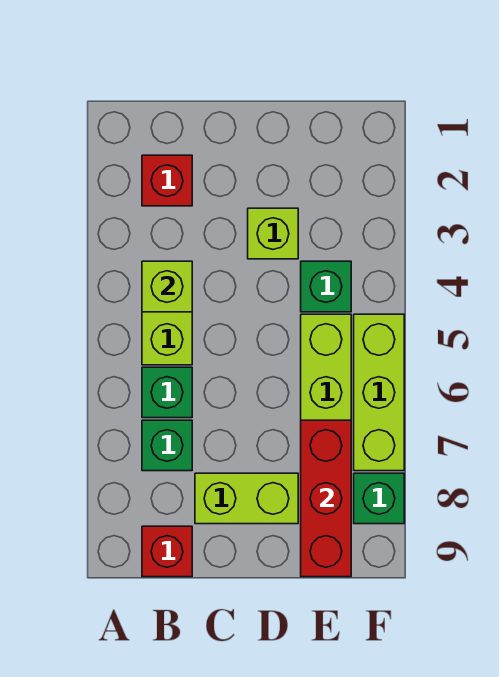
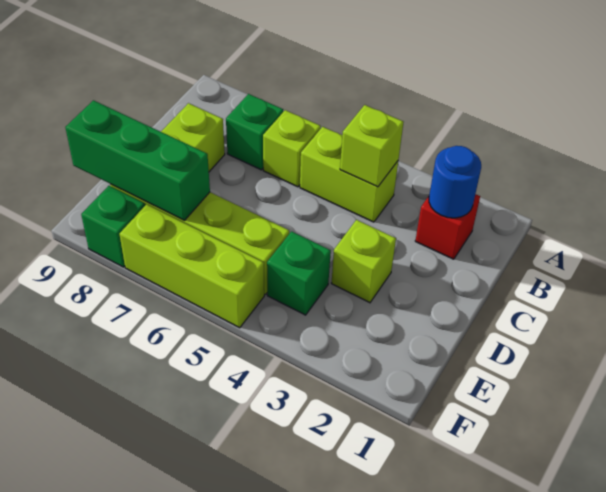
none -> blue 1x1 round brick [429,146,481,218]
green 1x1 brick [142,367,192,418] -> lime 1x1 brick [263,110,321,187]
red 1x1 brick [142,526,192,577] -> none
red 1x3 brick [301,420,351,577] -> green 1x3 brick [65,100,210,220]

